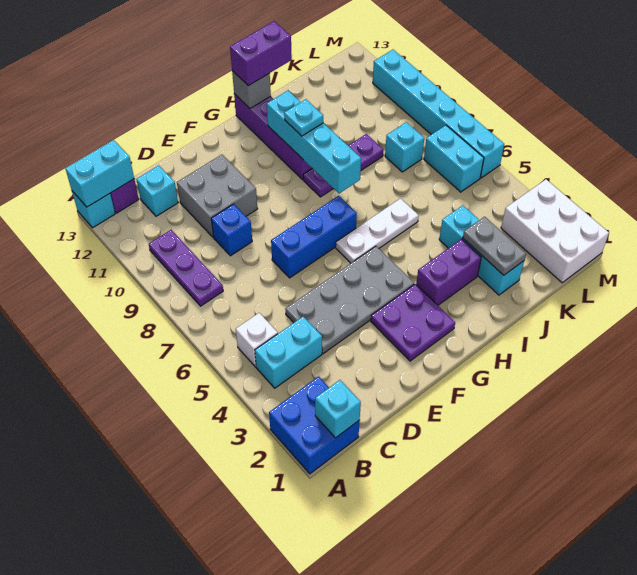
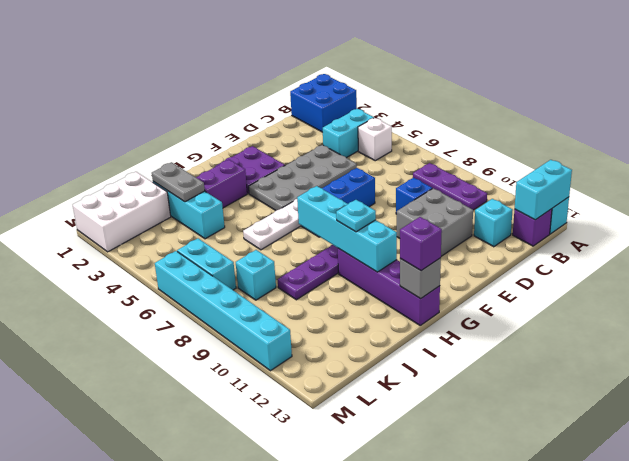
cyan 1x1 brick [315,380,361,438] -> none
purple 1x2 brick [230,21,292,86] -> purple 1x1 brick [400,217,442,271]
white 2x3 brick [501,179,609,283] -> white 2x3 brick turned to [73,172,171,252]

